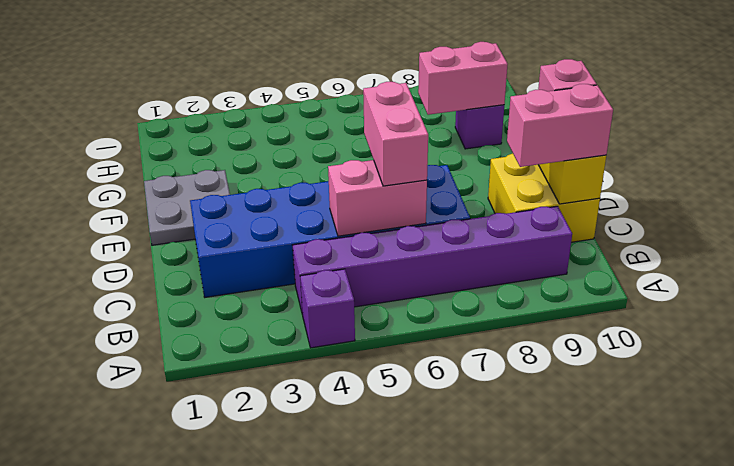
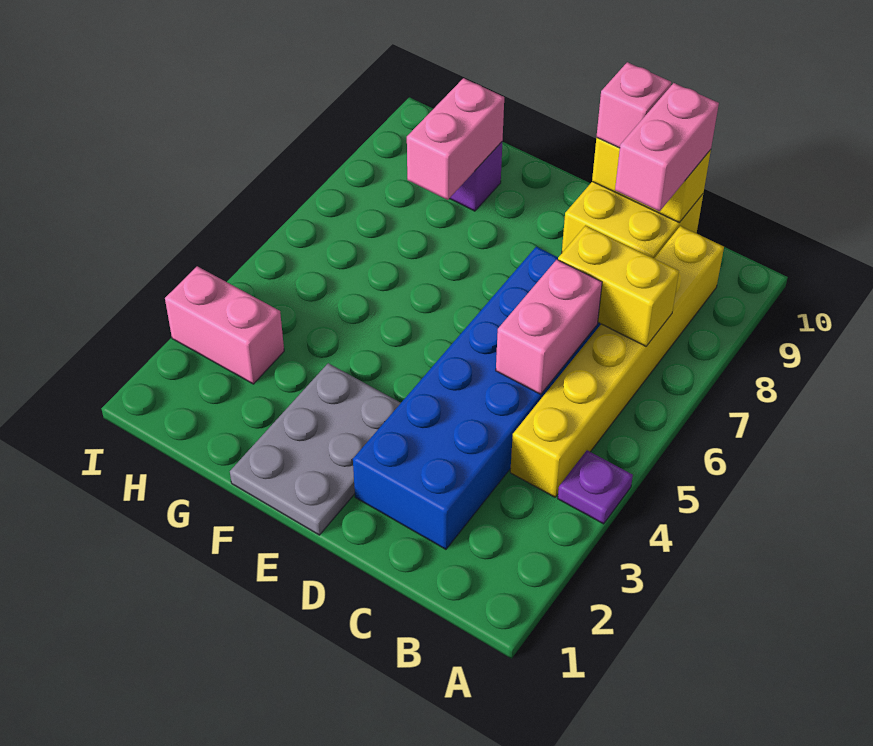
purple 1x1 brick [300,269,355,348] -> purple 1x1 plate [558,450,633,524]
purple 1x6 brick [293,206,572,315] -> yellow 1x6 brick [510,226,724,497]
none -> yellow 1x2 brick [558,226,679,346]
pink 1x2 brick [363,82,428,186] -> pink 1x2 brick moved to [165,266,284,384]
grey 2x2 plate [144,170,230,245] -> grey 2x3 plate [230,363,401,535]

